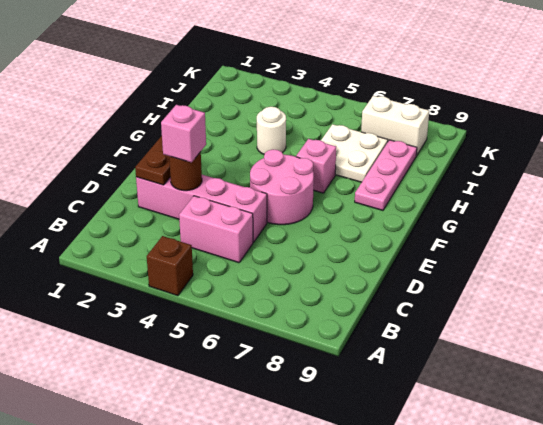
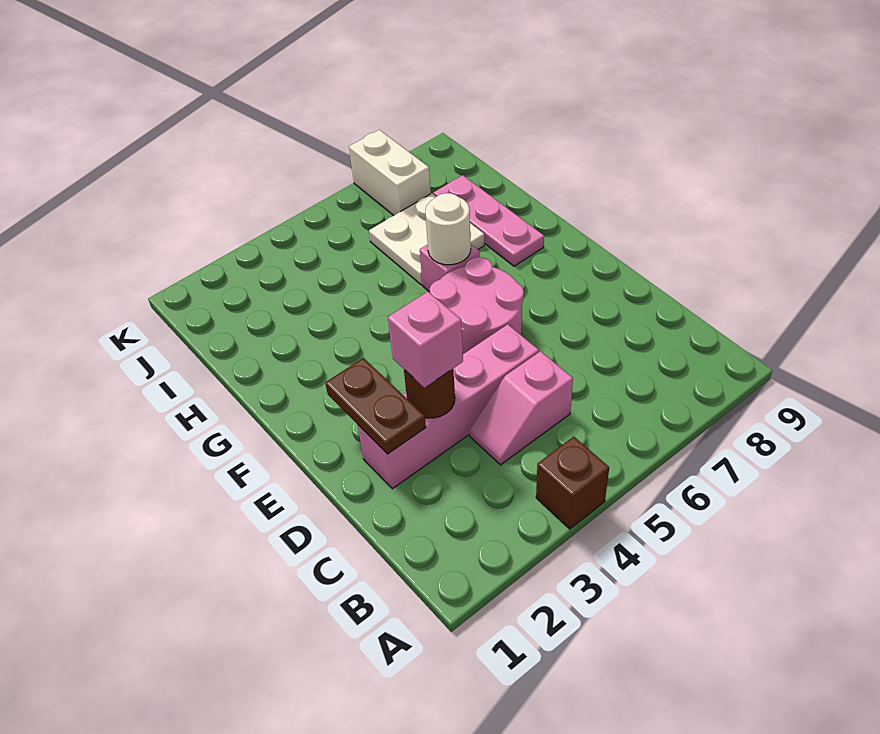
pink 1x2 brick [179,196,253,263] -> pink 1x2 slope [470,351,573,465]
white 1x1 round brick [257,107,286,154] -> white 1x1 round brick moved to [425,193,471,265]
white 1x2 brick [361,96,429,156] -> white 1x2 brick turned to [349,130,431,215]

